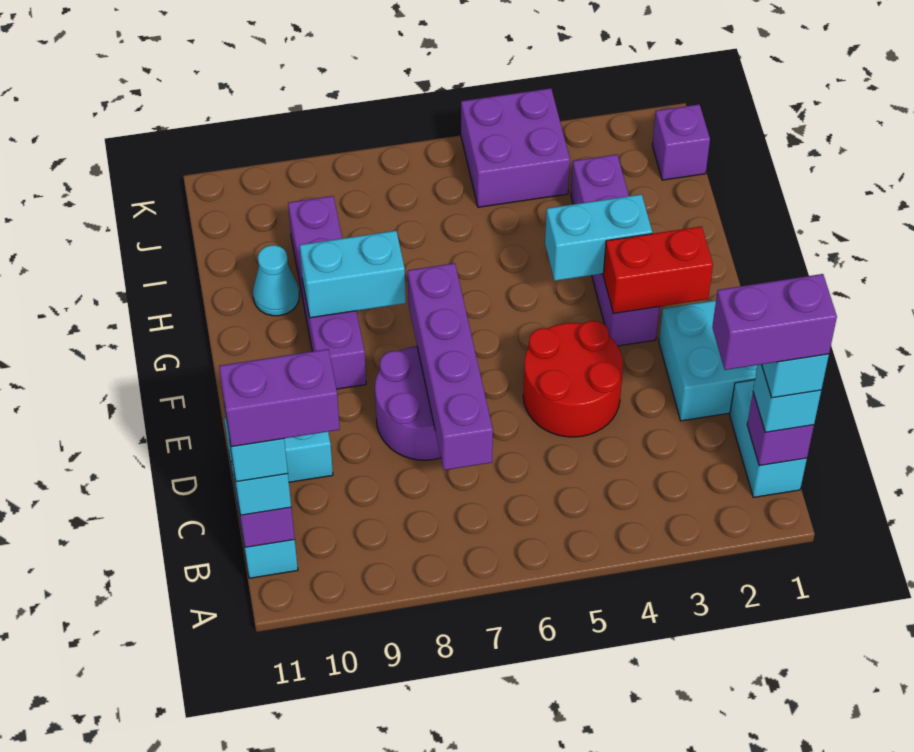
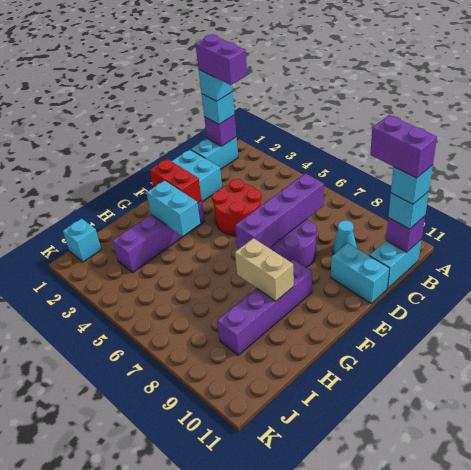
cyan 1x2 brick [300,231,406,318] -> tan 1x2 brick [235,238,294,301]
cyan 1x1 cone [253,245,299,316] -> cyan 1x1 cone moved to [333,220,357,254]
purple 1x1 brick [652,104,710,180] -> cyan 1x1 brick [63,219,101,262]
purple 2x2 brick [461,88,570,207] -> none

